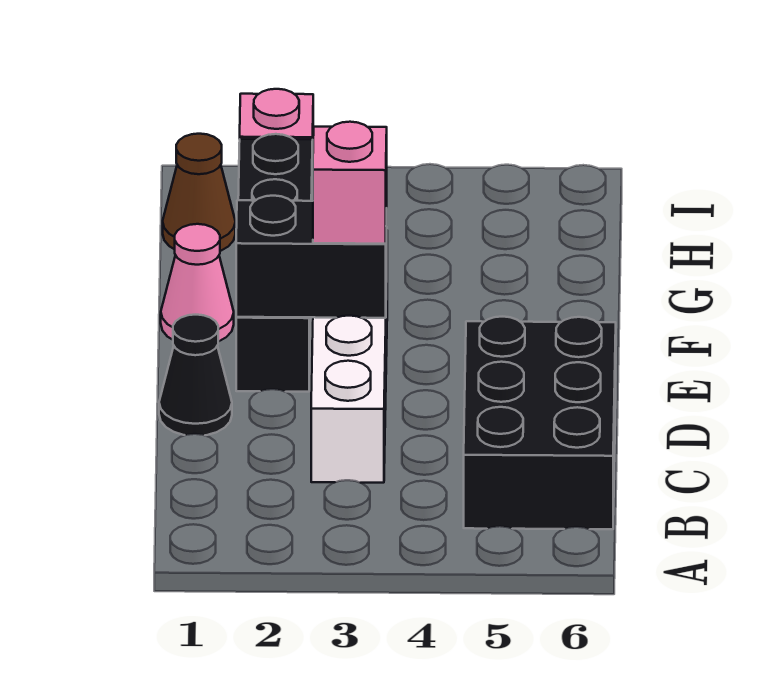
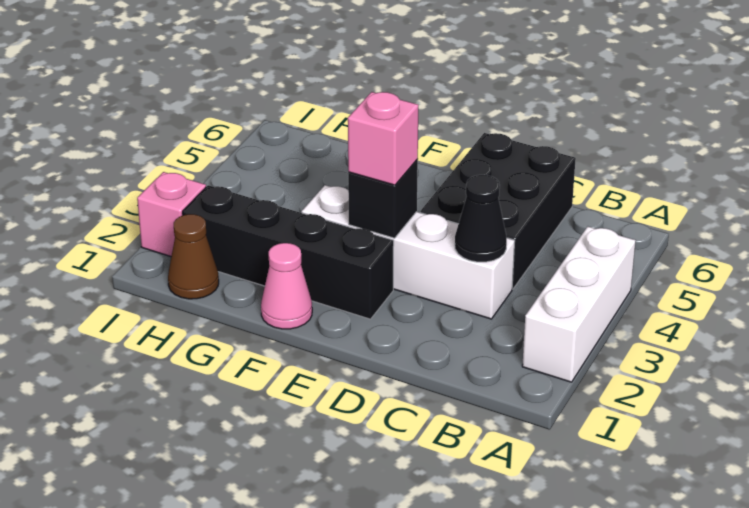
none -> white 1x3 brick [522,227,636,382]
black 2x3 brick [464,317,616,529] -> black 2x3 brick turned to [420,133,576,289]
black 1x1 cone [159,315,232,435] -> black 1x1 cone moved to [455,175,507,262]
black 1x2 brick [236,196,387,318] -> black 1x1 brick [348,159,418,238]

